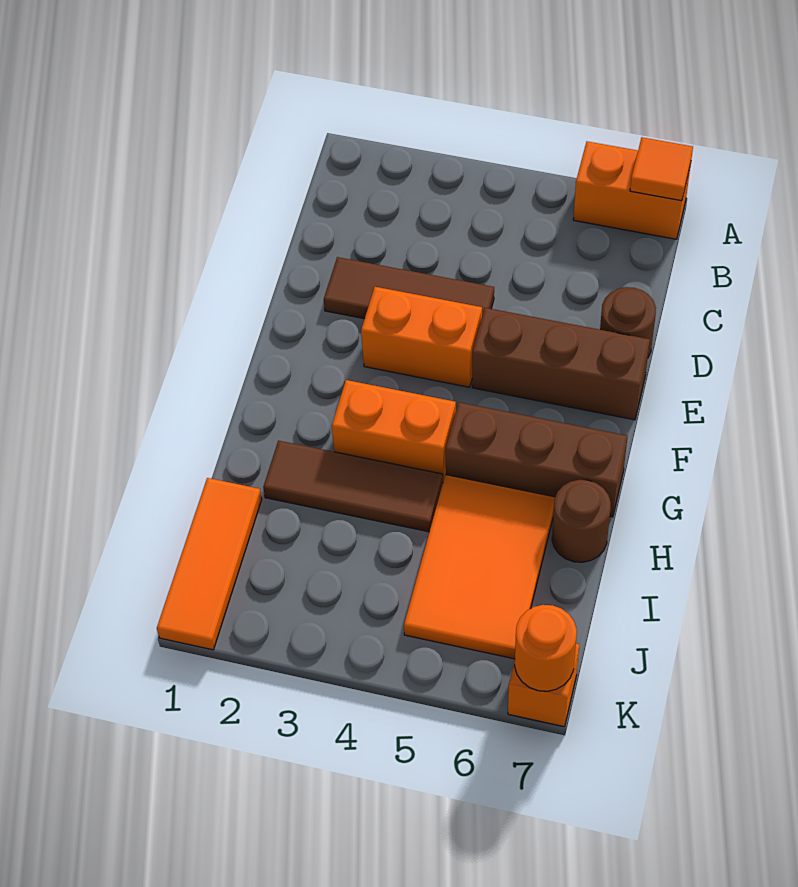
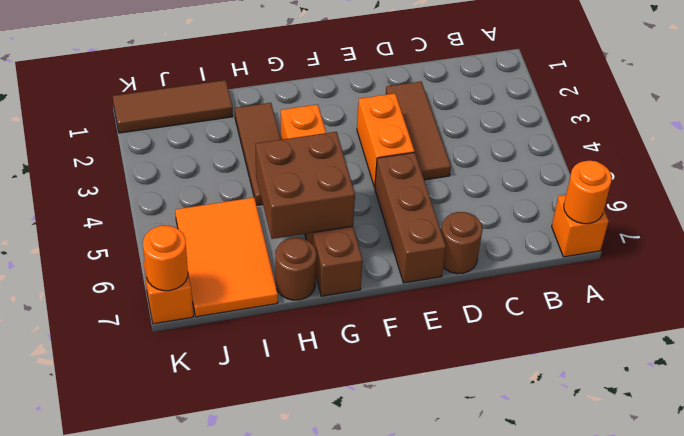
orange 1x2 brick [573,141,691,239] -> orange 1x1 brick [552,195,609,257]
orange 1x1 tile [630,137,693,201] -> orange 1x1 round brick [564,161,612,224]
none -> brown 2x2 brick [255,132,355,239]
orange 2x3 tile [404,475,555,659] -> orange 2x3 tile turned to [175,198,278,317]
orange 1x3 tile [157,478,262,650] -> brown 1x3 tile [113,80,233,133]

